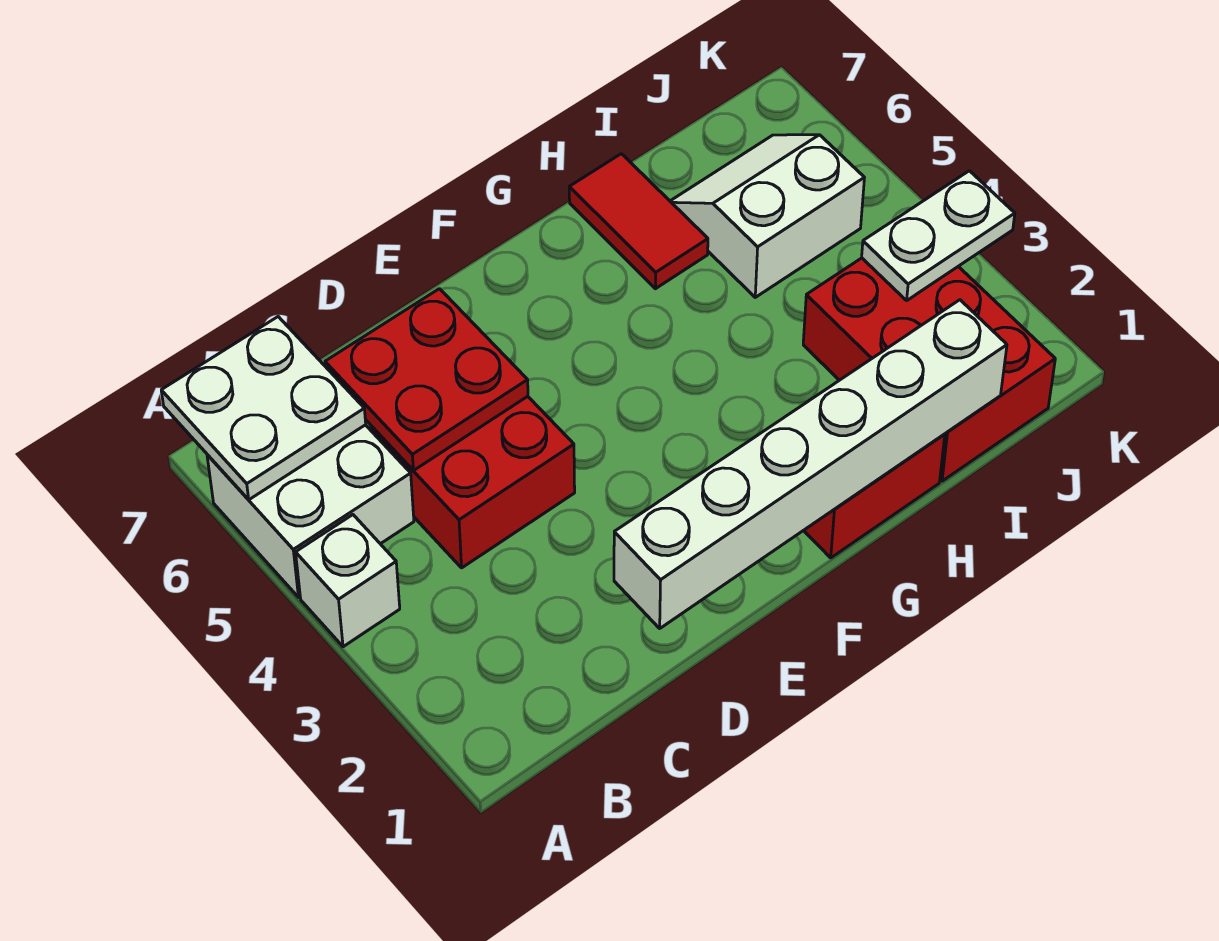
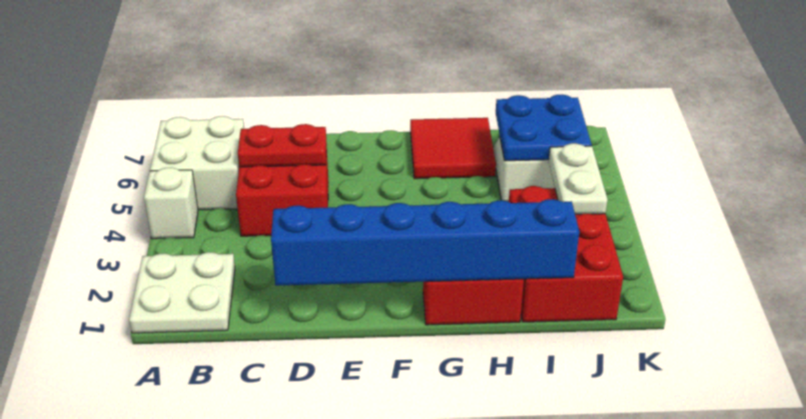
white 2x2 plate [161,317,366,500] -> white 2x2 plate moved to [129,252,235,333]
red 2x2 plate [325,289,528,471] -> red 1x2 plate [238,124,326,167]
white 1x6 brick [614,300,1007,628] -> blue 1x6 brick [271,199,579,286]
red 1x2 tile [569,154,708,289] -> red 2x2 tile [410,118,496,179]
none -> blue 2x2 plate [496,95,592,161]
white 1x2 plate [862,171,1015,300] -> white 1x2 plate turned to [549,143,608,214]

